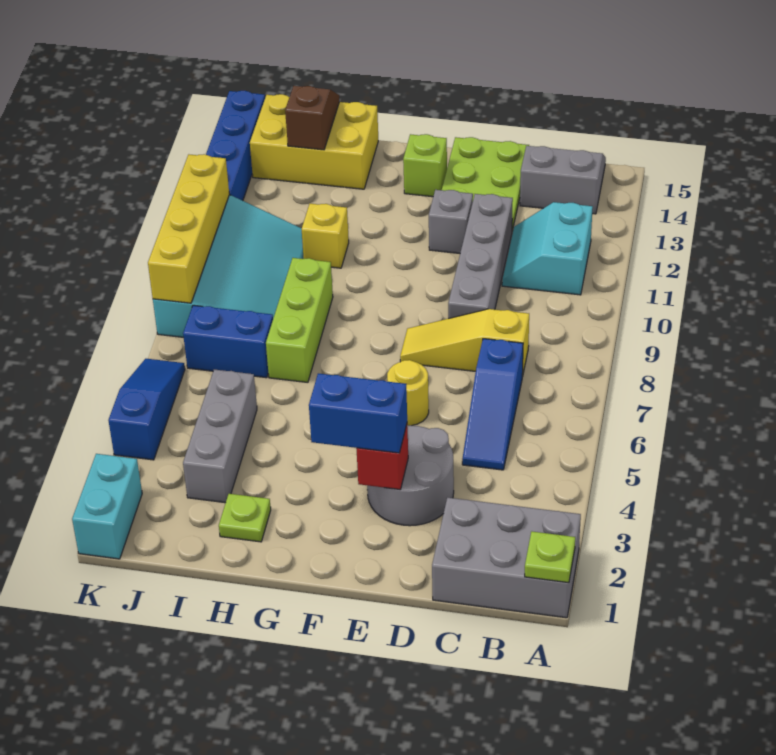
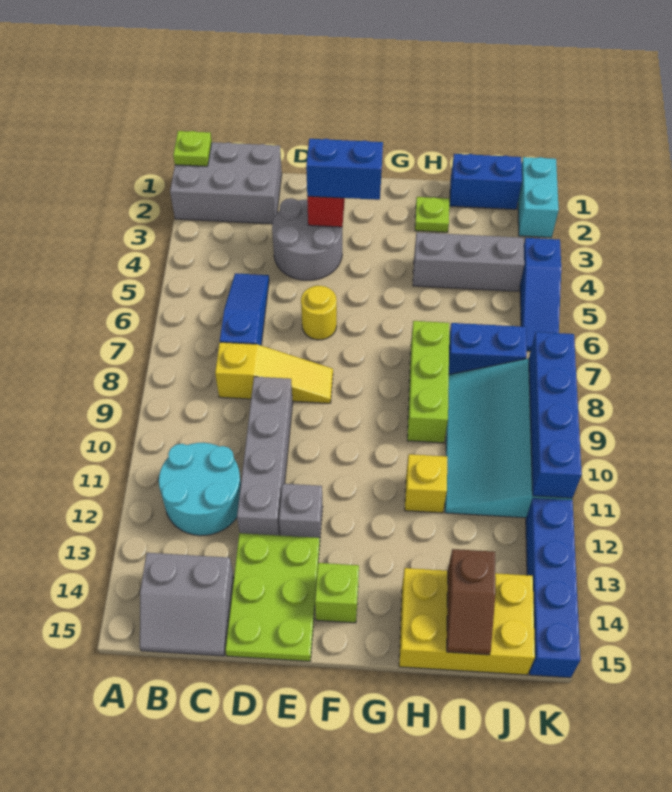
cyan 2x2 slope [502,202,593,295] -> cyan 2x2 round brick [159,443,241,536]
none -> blue 1x2 brick [450,154,522,209]
grey 1x3 brick [183,370,257,503] -> grey 1x3 brick turned to [413,232,524,291]
yellow 1x4 brick [148,154,229,303] -> blue 1x4 brick [529,332,582,498]

